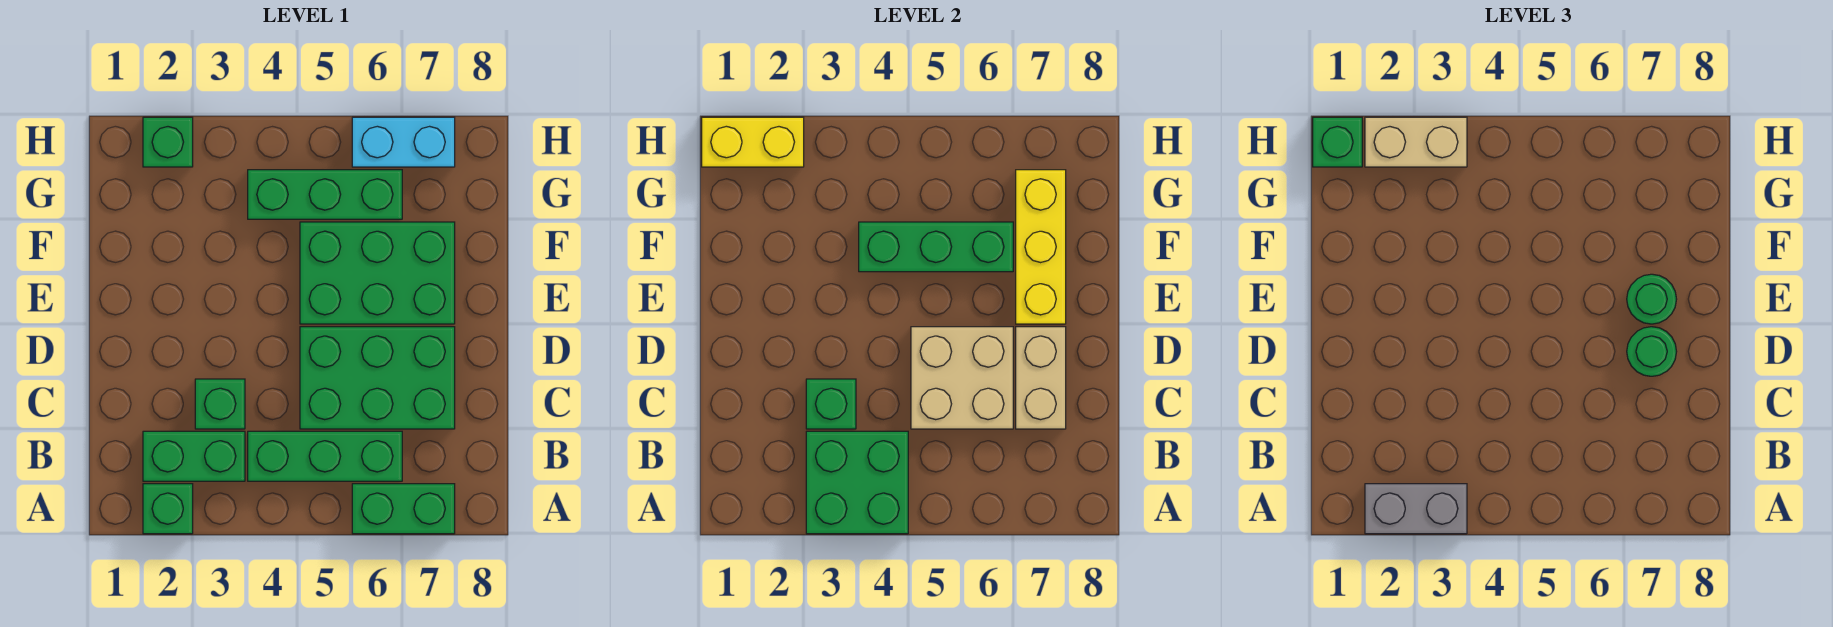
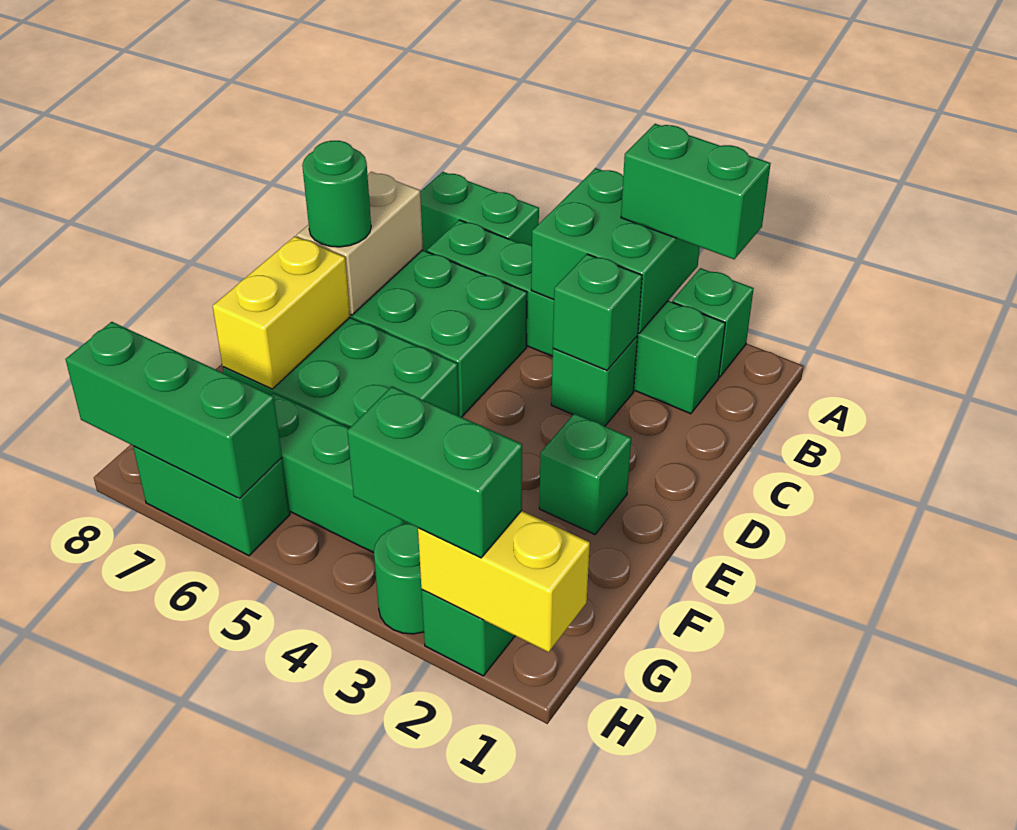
grey 1x2 brick [1365,484,1467,534] -> green 1x2 brick [621,124,771,259]
tan 2x2 brick [911,327,1013,429] -> none
yellow 1x3 brick [1016,170,1066,324] -> yellow 1x2 brick [213,236,350,389]
green 1x1 round brick [1627,274,1677,324] -> green 1x1 round brick moved to [374,524,424,634]
green 1x3 brick [859,222,1013,272] -> green 1x3 brick moved to [65,322,282,498]
green 1x1 brick [1313,117,1362,167] -> green 1x1 brick moved to [539,414,631,534]
tan 1x2 brick [1365,117,1467,167] -> green 1x2 brick [347,387,522,558]
cyan 1x2 brick [352,117,455,167] -> green 1x2 brick [133,446,290,556]

